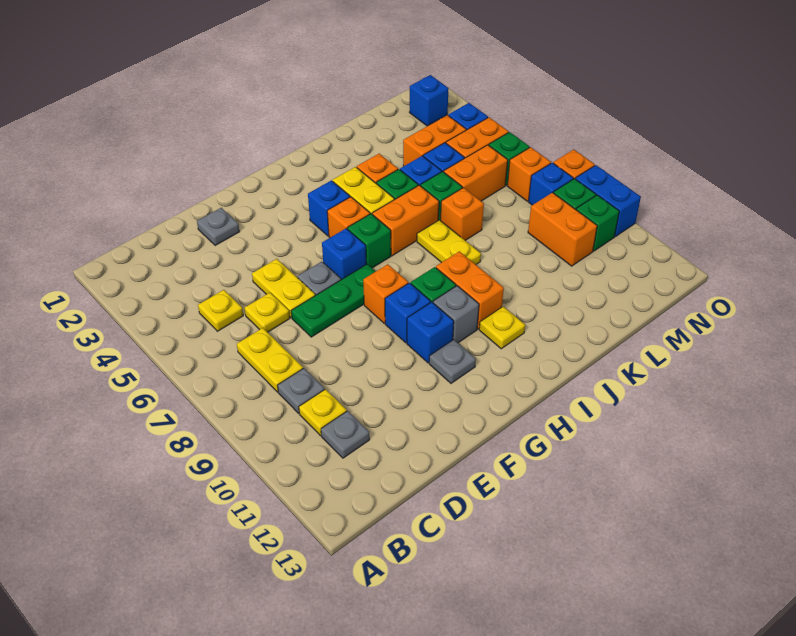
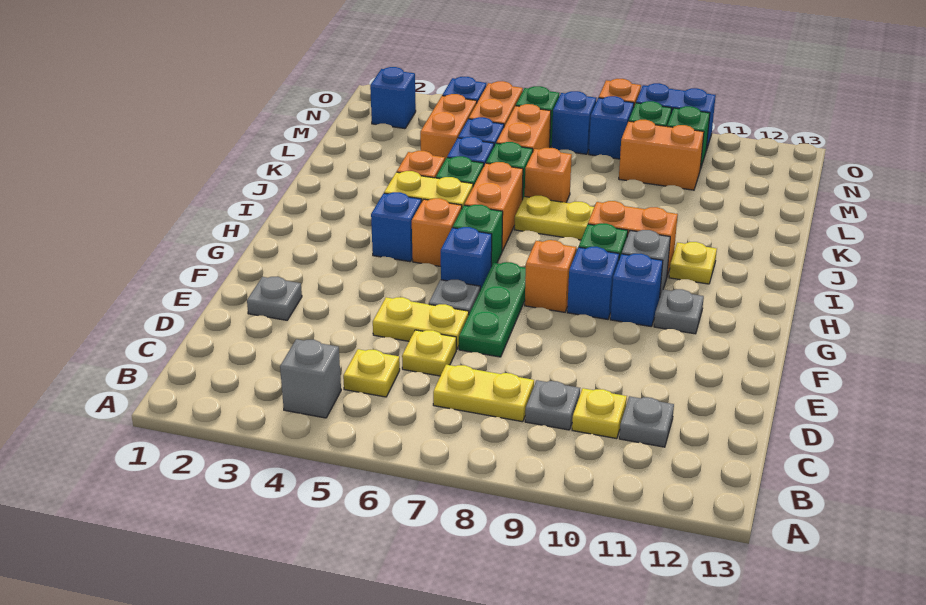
none -> grey 1x1 brick [280,339,341,418]
orange 1x1 brick [507,147,551,201] -> blue 1x1 brick [552,91,596,154]

